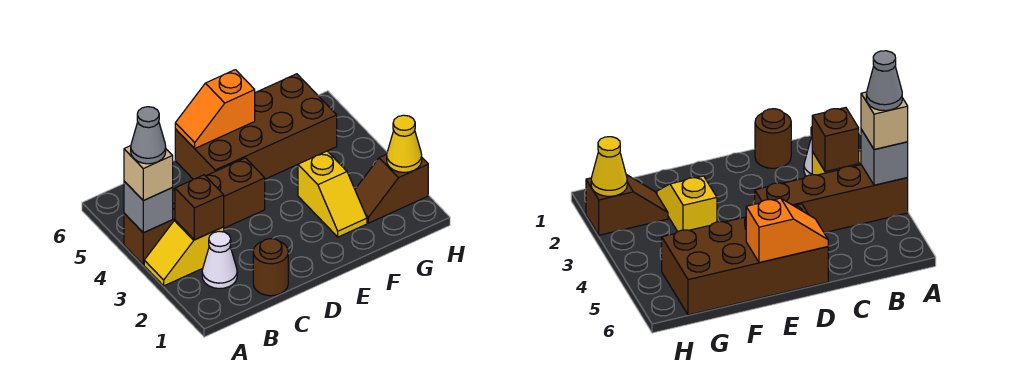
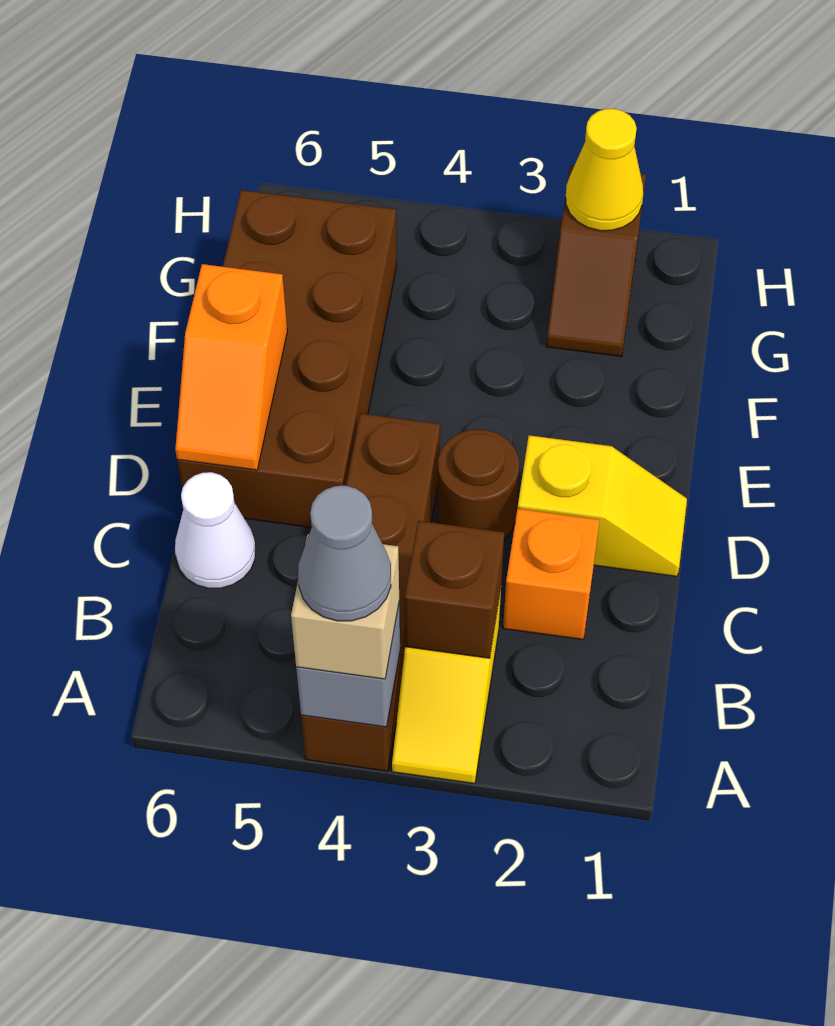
white 1x1 cone [202,231,237,289] -> white 1x1 cone moved to [175,472,256,588]
brown 1x1 round brick [253,239,288,296] -> brown 1x1 round brick moved to [438,430,519,539]
none -> orange 1x1 brick [503,509,599,639]
yellow 1x2 slope [298,151,367,237] -> yellow 1x2 slope moved to [518,435,687,576]

